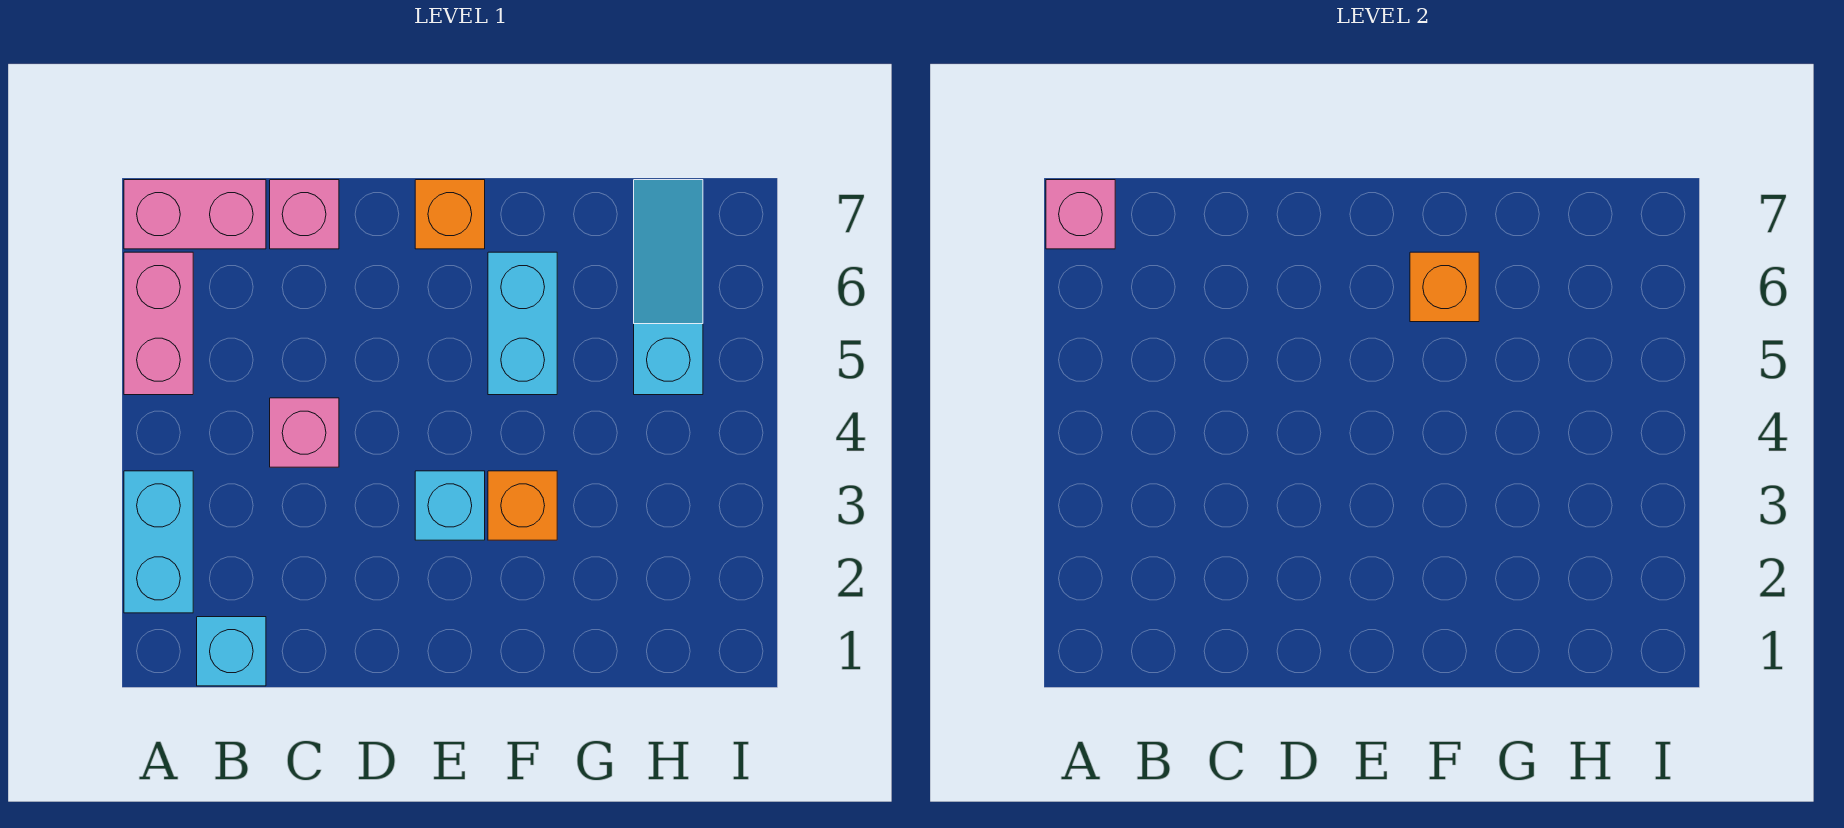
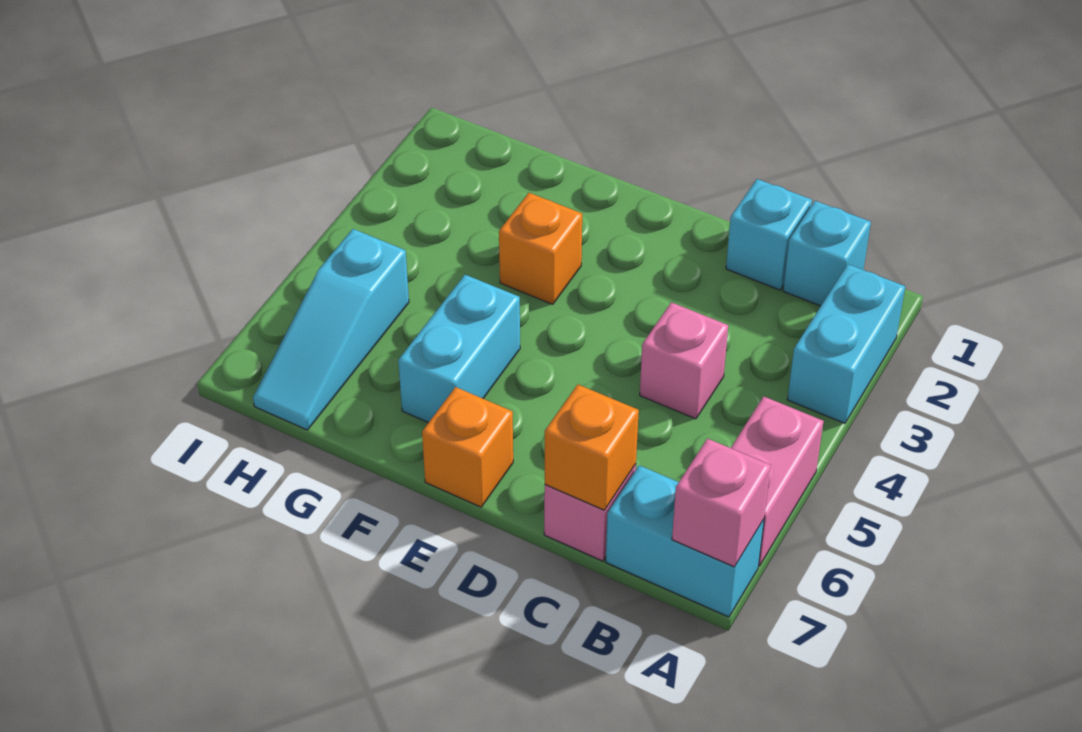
pink 1x2 brick [124,180,266,249] -> cyan 1x2 brick [606,465,764,617]
cyan 1x1 brick [415,471,485,540] -> cyan 1x1 brick moved to [726,179,812,290]
orange 1x1 brick [1410,252,1479,322] -> orange 1x1 brick moved to [545,385,639,510]

